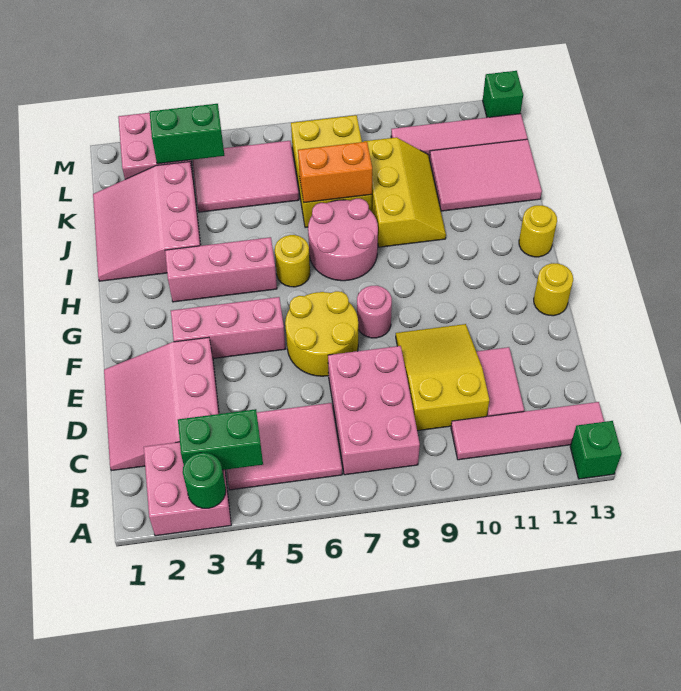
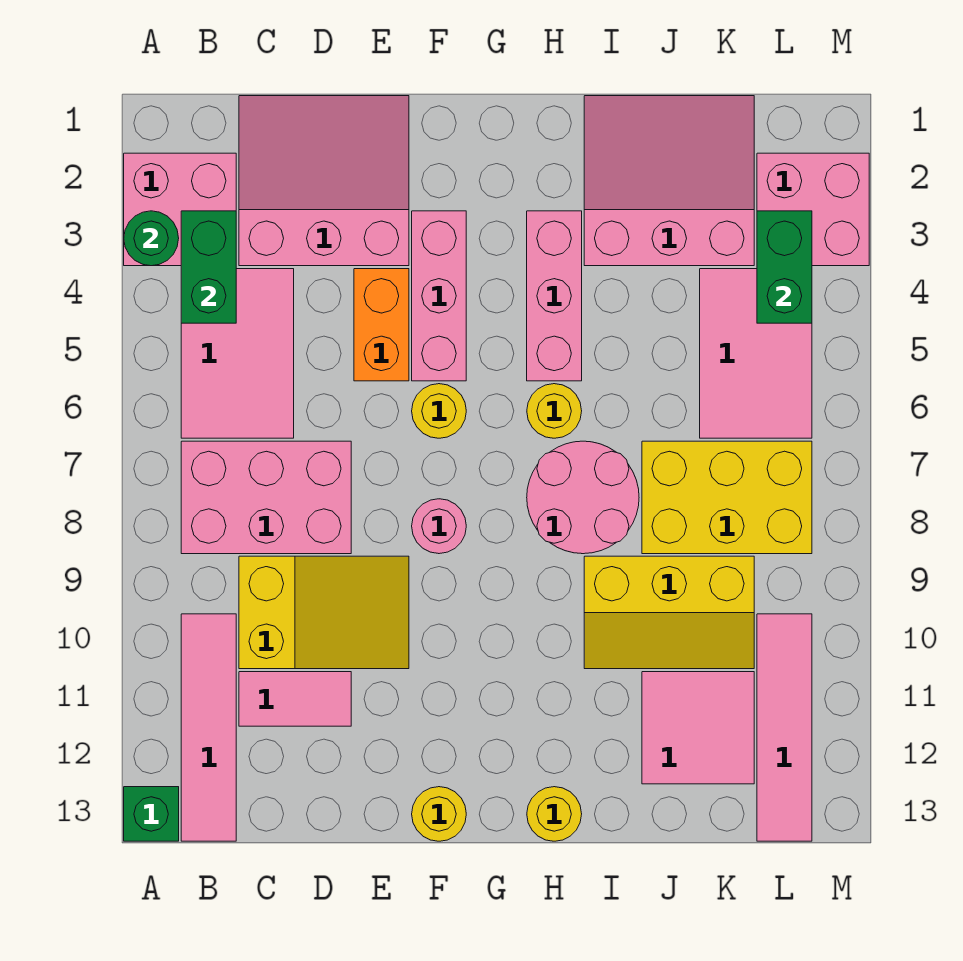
yellow 2x2 round brick [285,291,358,376] -> yellow 1x1 round brick [412,384,466,438]
orange 1x2 brick [298,142,372,203] -> orange 1x2 brick moved to [354,269,409,381]
pink 2x3 tile [430,139,542,211] -> pink 2x2 tile [642,672,754,784]
green 1x1 brick [483,71,523,118] -> none

